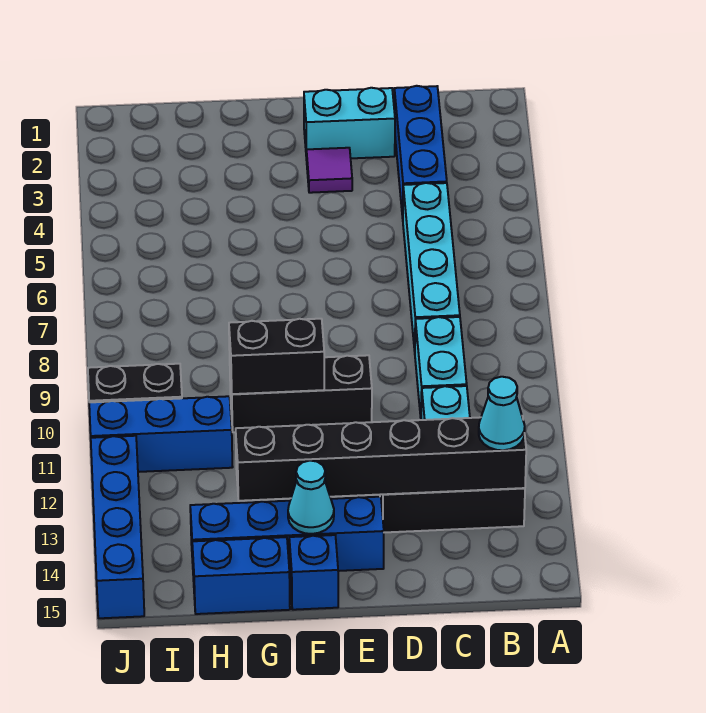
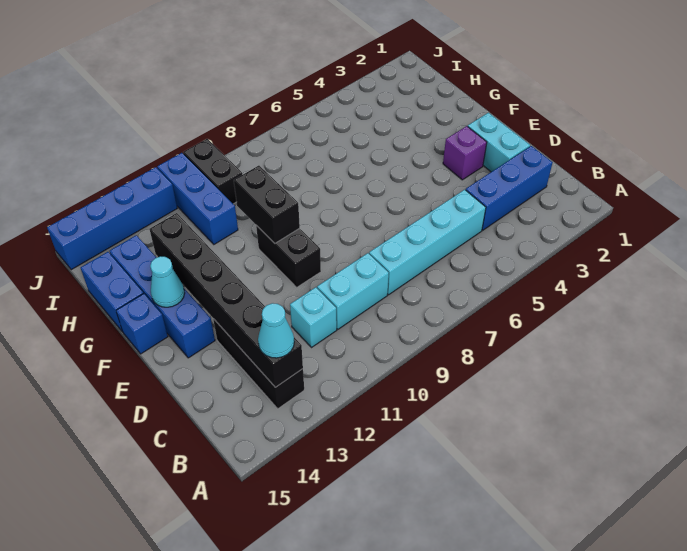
purple 1x1 tile [307,148,352,193] -> purple 1x1 brick [443,126,487,180]
black 1x3 brick [230,355,372,432] -> black 1x2 brick [256,225,321,287]

